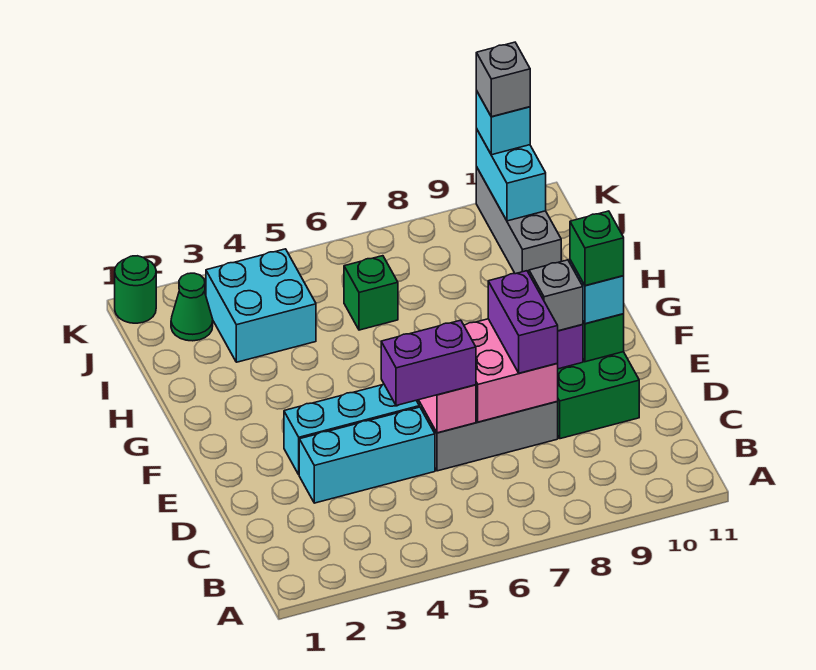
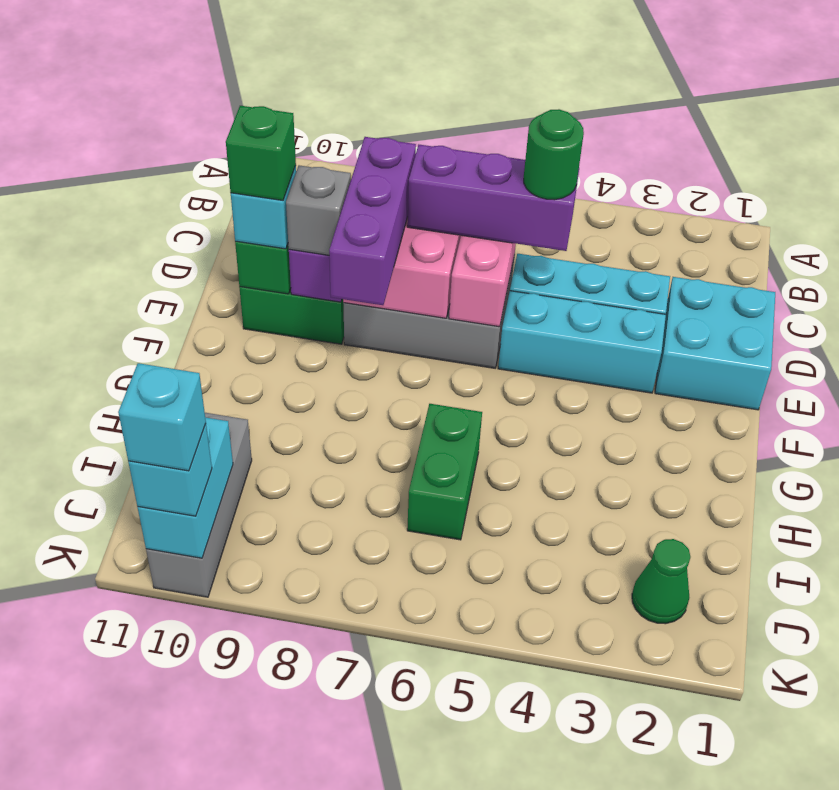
purple 1x2 brick [381,320,476,406] -> purple 1x3 brick [407,145,579,251]
purple 1x2 brick [488,271,558,373] -> purple 1x3 brick [329,137,416,305]
cyan 2x2 brick [206,249,316,362] -> cyan 2x2 brick moved to [655,277,775,410]
green 1x1 brick [344,256,398,330] -> green 1x2 brick [407,404,482,540]
green 1x1 round brick [115,256,156,323] -> green 1x1 round brick moved to [524,109,584,200]
grey 1x1 brick [476,42,530,117] -> cyan 1x1 brick [118,363,206,471]

